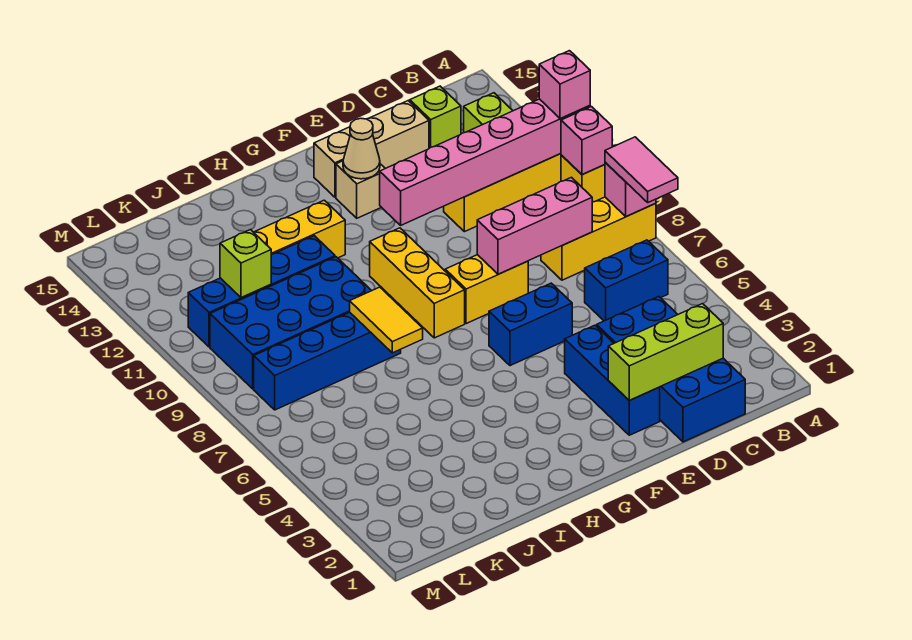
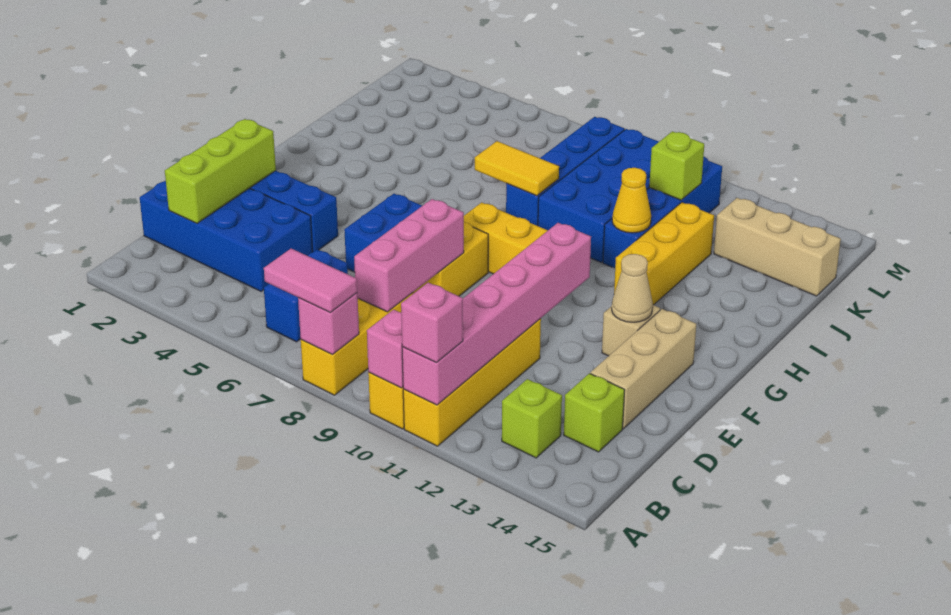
none -> yellow 1x1 cone [612,168,651,233]
none -> tan 1x3 brick [714,198,841,296]

